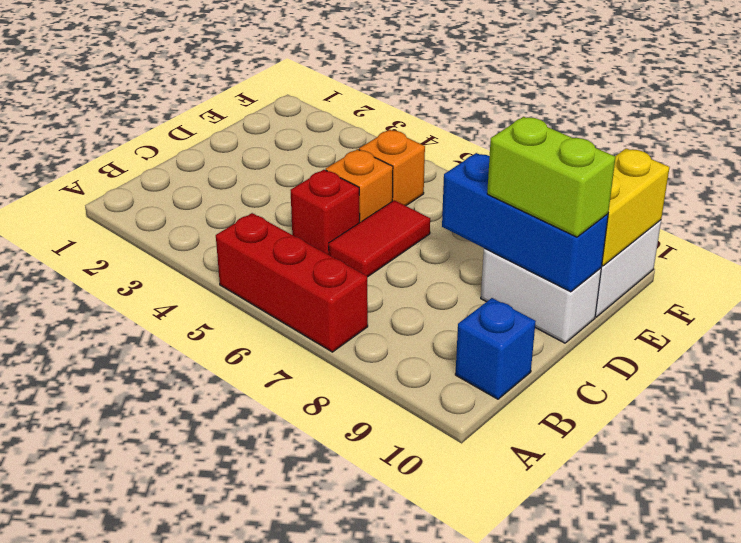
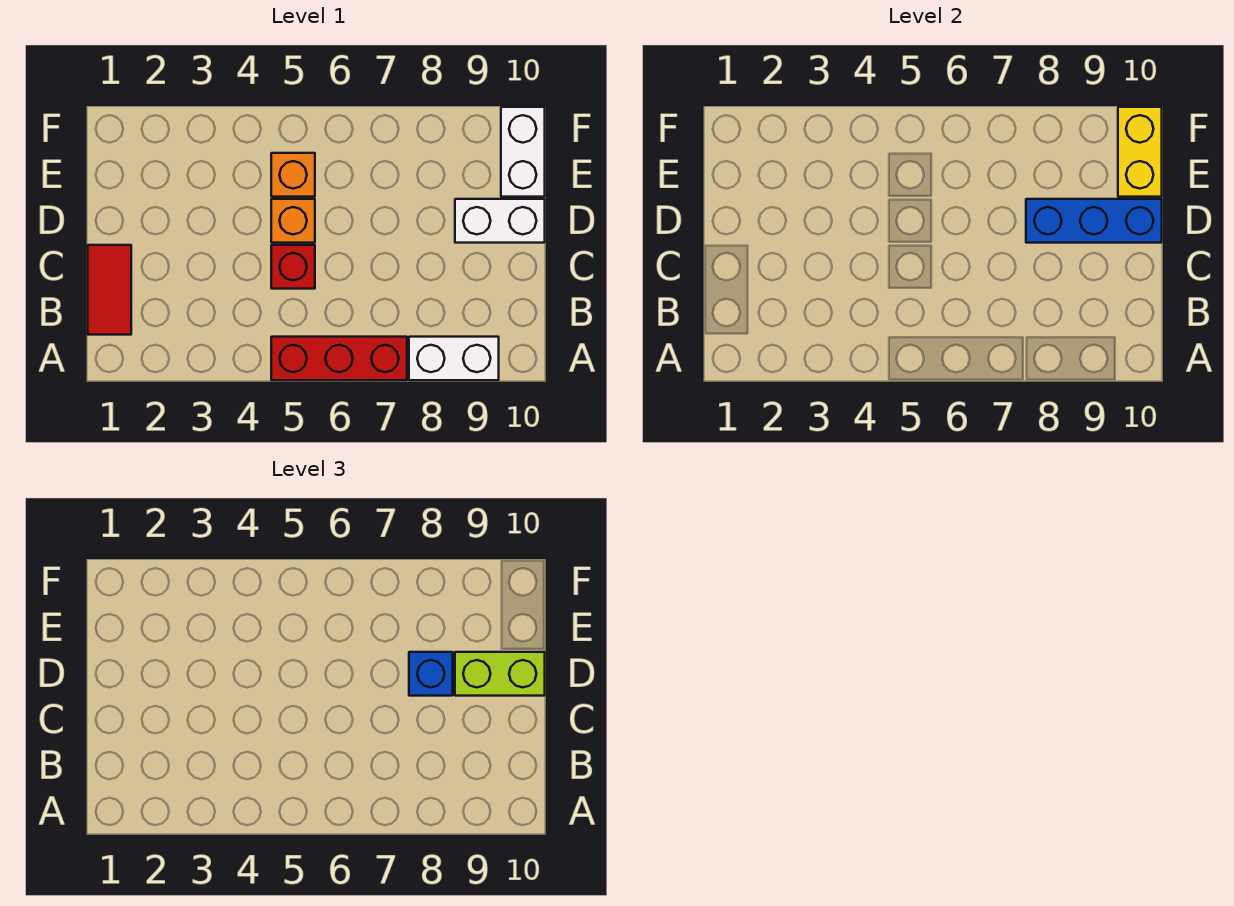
none -> white 1x2 brick [409,337,499,380]
blue 1x1 brick [455,298,536,399] -> blue 1x1 brick moved to [409,652,453,696]
red 1x2 tile [329,200,430,277] -> red 1x2 tile moved to [88,245,131,335]

